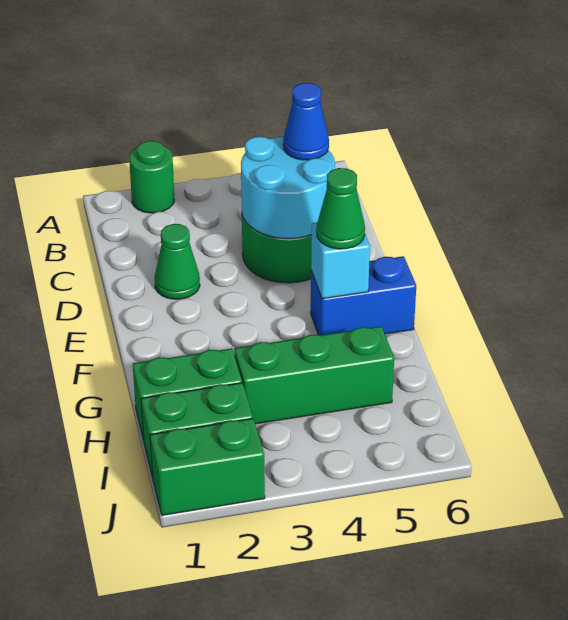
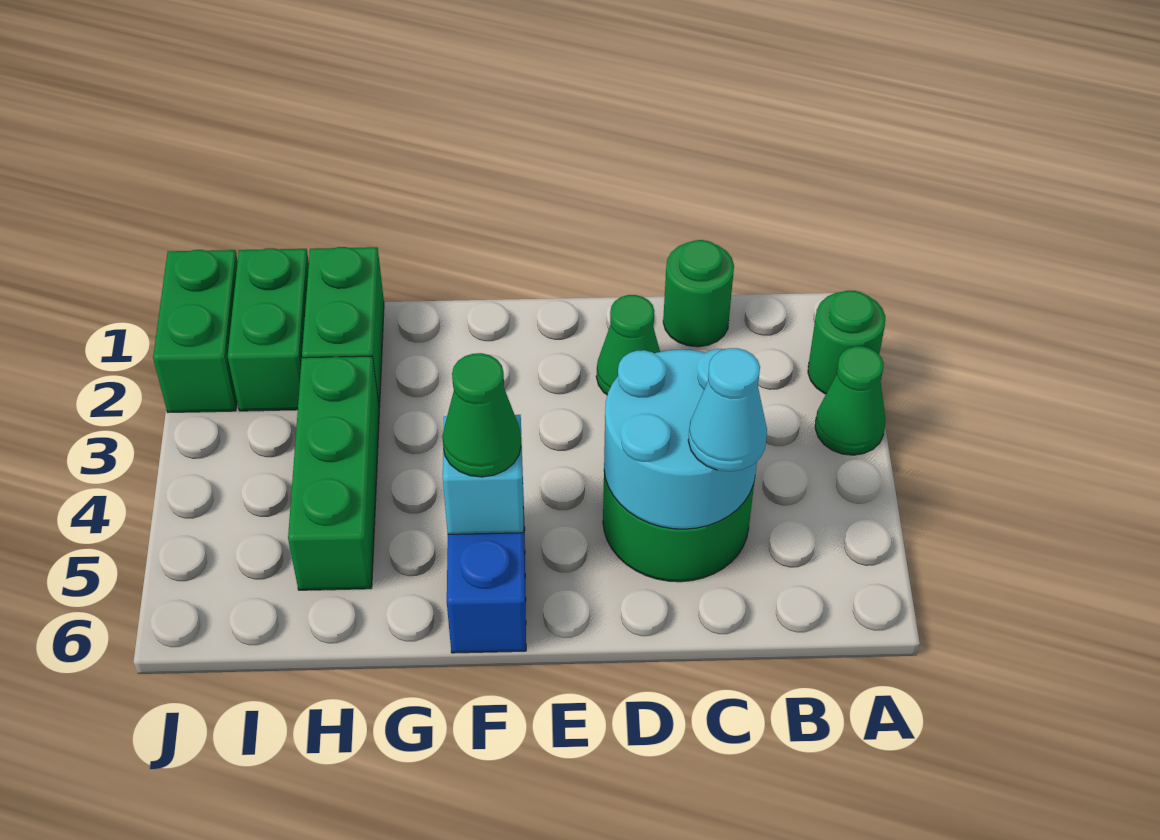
none -> green 1x1 cone [815,346,885,455]
none -> green 1x1 round brick [663,240,734,347]
blue 1x1 cone [283,83,329,160] -> cyan 1x1 cone [688,348,767,472]

